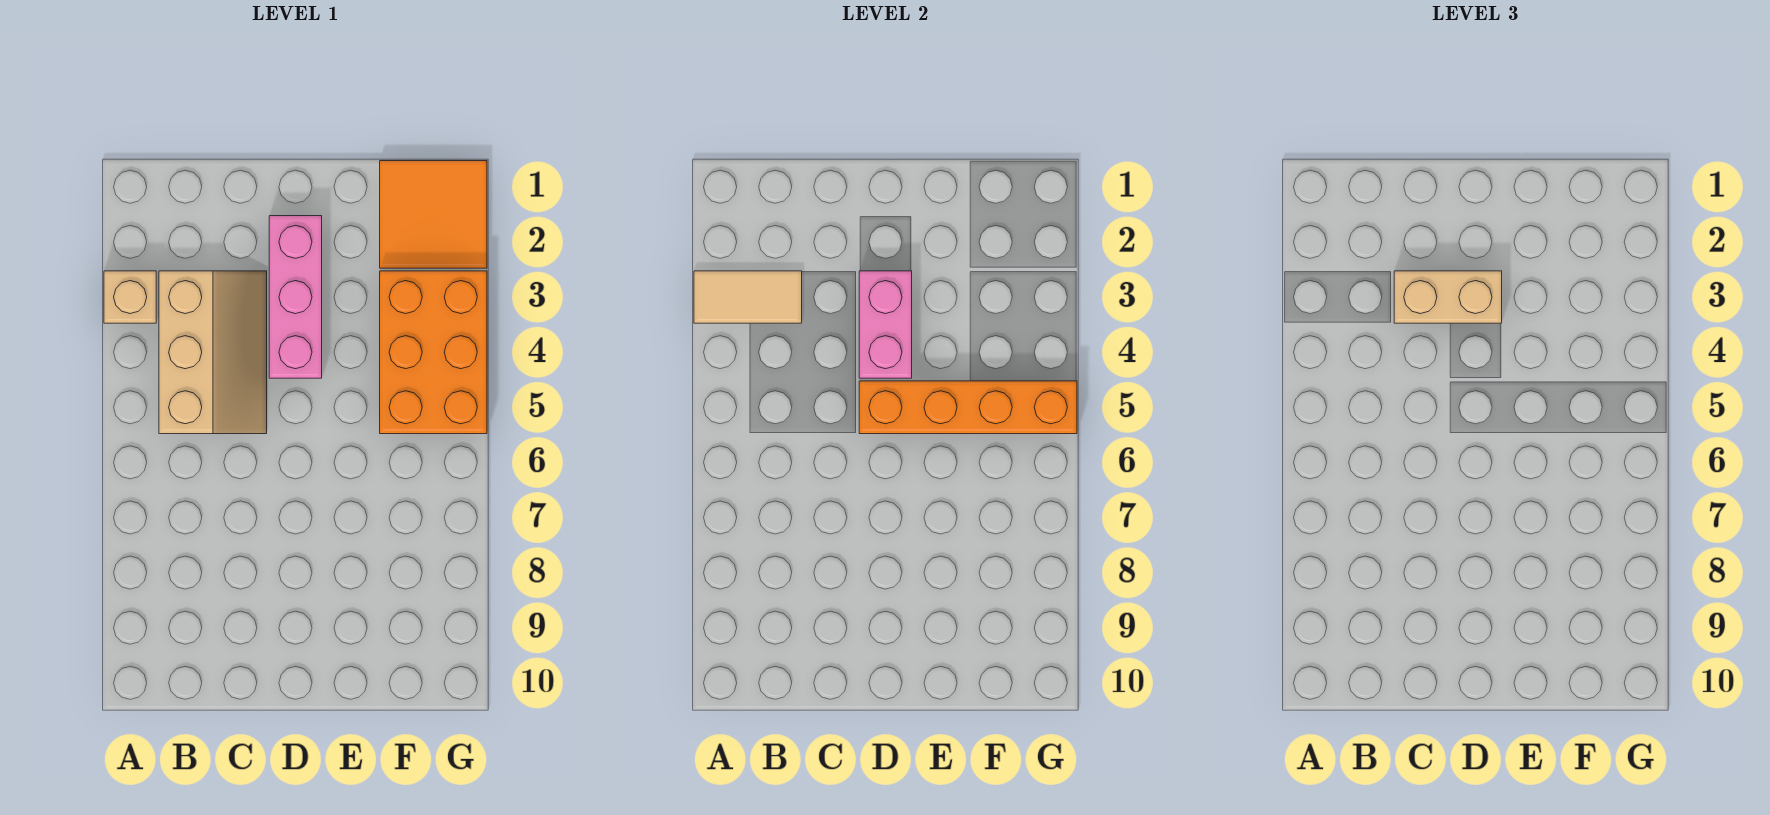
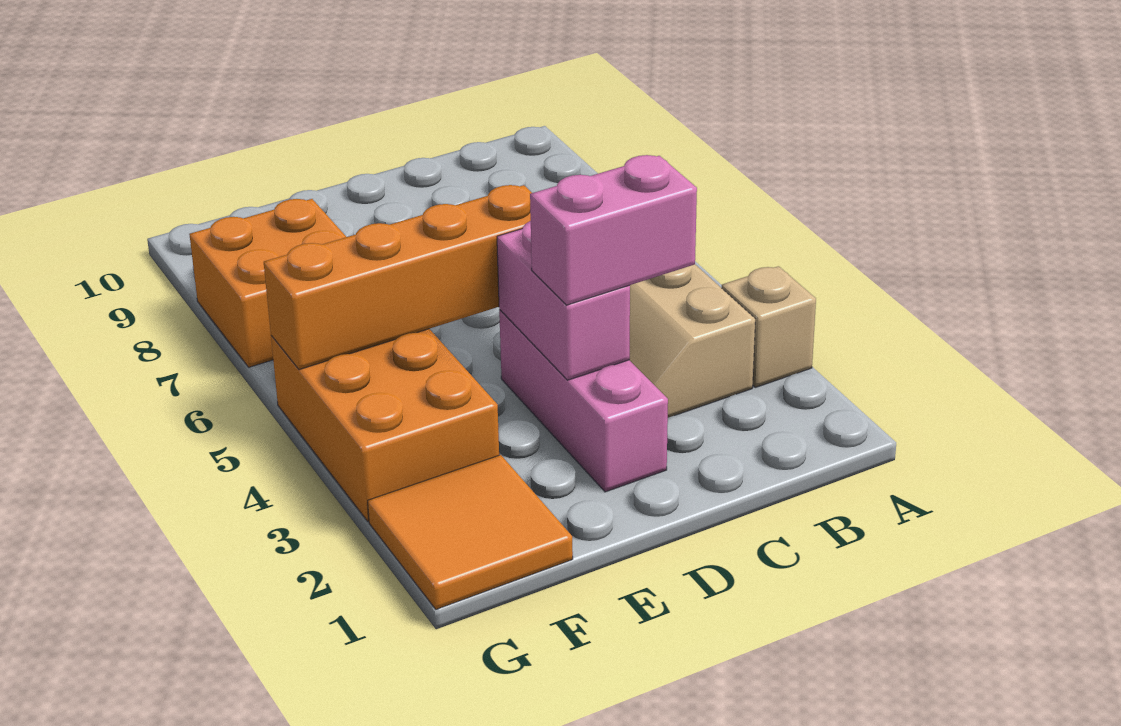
tan 1x2 tile [694,271,802,323] -> none
tan 1x2 brick [1394,271,1502,323] -> pink 1x2 brick [530,155,697,305]
none -> orange 2x2 brick [189,199,346,367]

